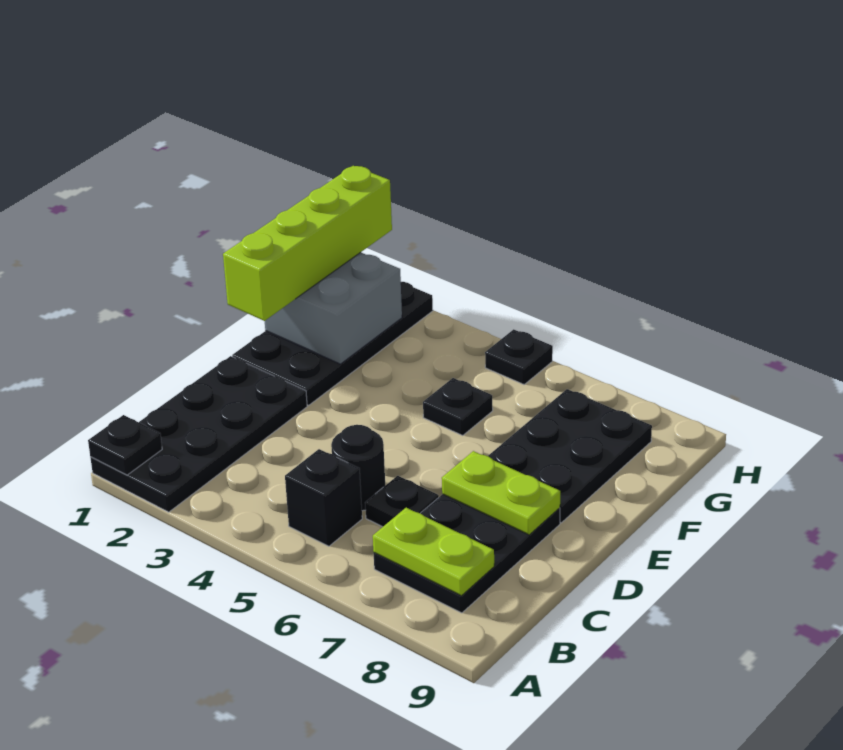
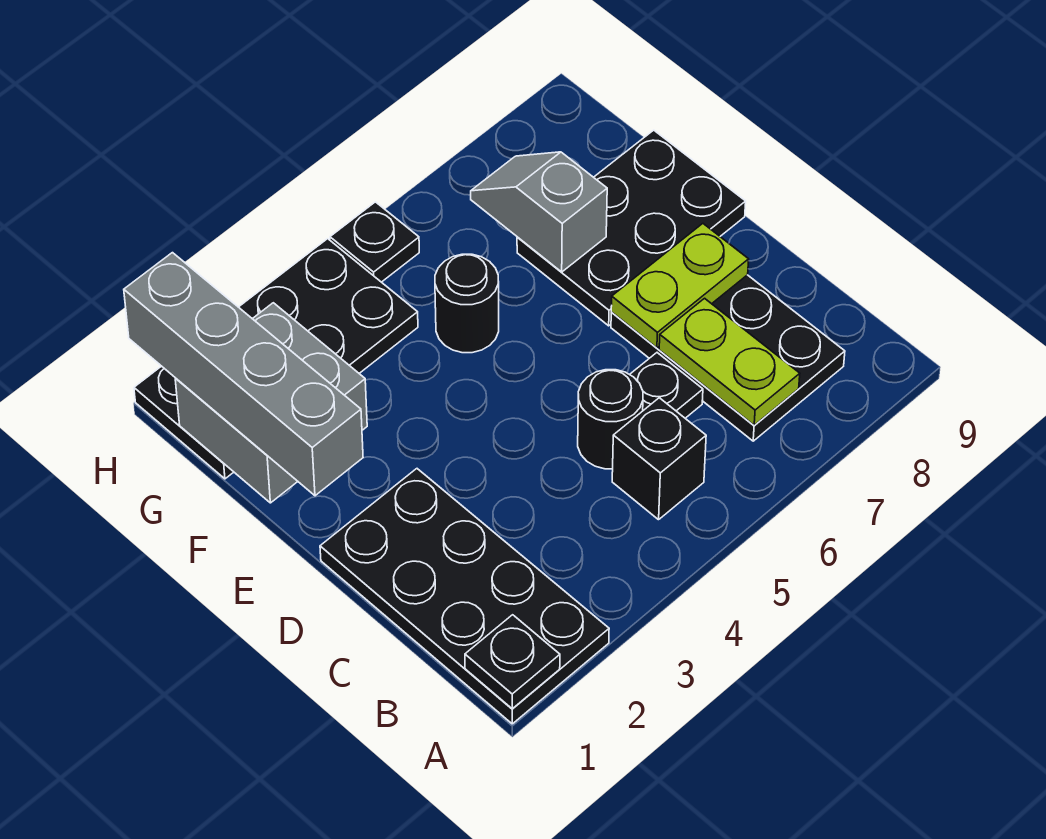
lime 1x2 plate [373,508,494,596] -> lime 1x2 plate turned to [659,298,800,425]
black 2x4 plate [232,282,433,405] -> black 2x4 plate turned to [134,239,418,479]
lime 1x4 brick [223,166,392,321] -> grey 1x4 brick [124,253,363,496]
black 2x3 plate [488,389,652,523] -> black 2x3 plate turned to [517,130,746,326]
black 1x1 plate [423,378,493,436] -> black 1x1 round brick [435,254,499,353]
none -> grey 1x2 slope [471,152,607,272]

